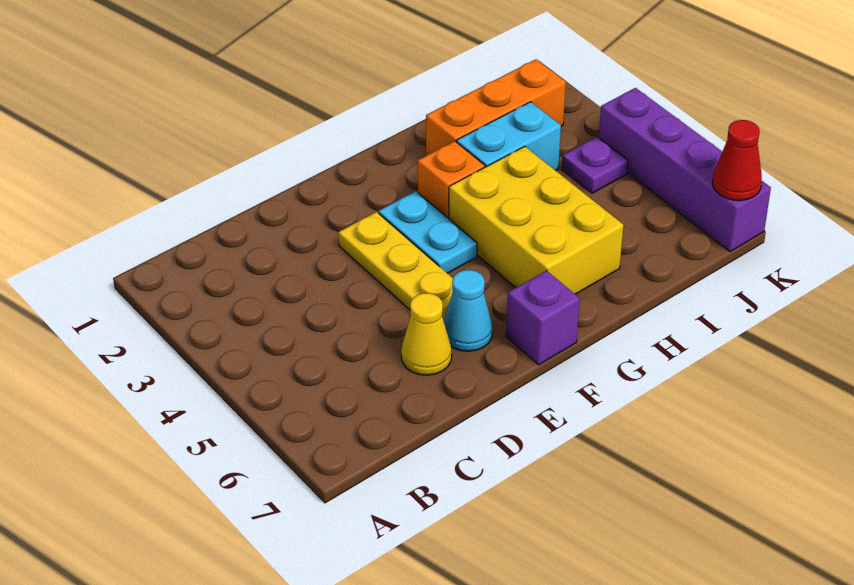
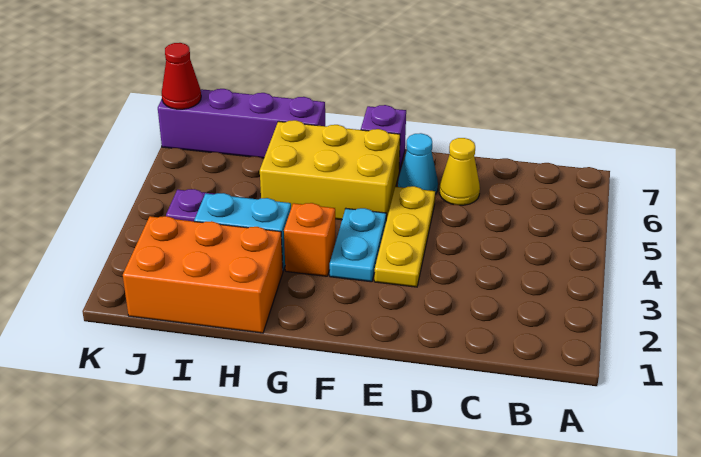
yellow 2x3 brick [449,146,623,294] -> yellow 2x3 brick turned to [260,120,400,220]
orange 1x3 brick [426,59,566,156] -> orange 2x3 brick [123,216,283,333]
purple 1x4 brick [599,88,771,252] -> purple 1x4 brick turned to [158,89,325,158]

